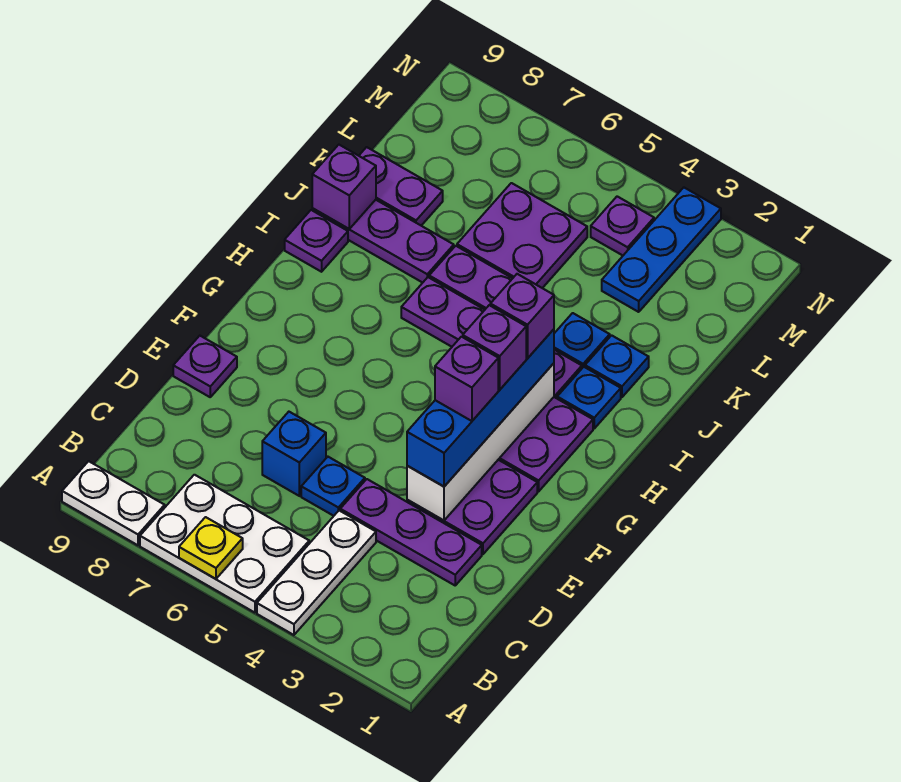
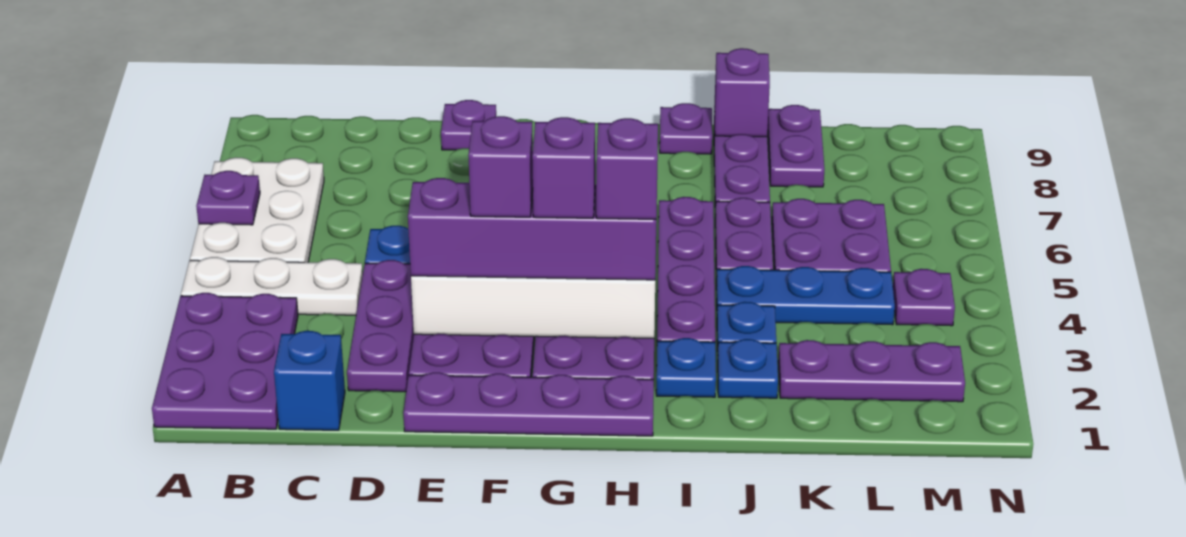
none -> purple 2x3 plate [152,293,298,429]
yellow 1x1 plate [179,517,243,579] -> purple 1x1 plate [196,171,260,225]
white 1x2 plate [62,461,165,545] -> none
blue 1x1 brick [262,412,326,496] -> blue 1x1 brick moved to [274,331,345,430]
none -> purple 1x4 plate [403,372,654,436]
blue 1x4 brick [407,329,554,486] -> purple 1x4 brick [408,178,656,280]
none -> purple 1x3 plate [778,340,965,402]
blue 1x3 plate [602,188,721,312] -> blue 1x3 plate moved to [716,266,895,325]

